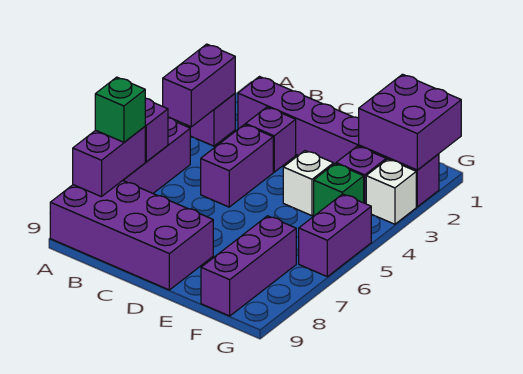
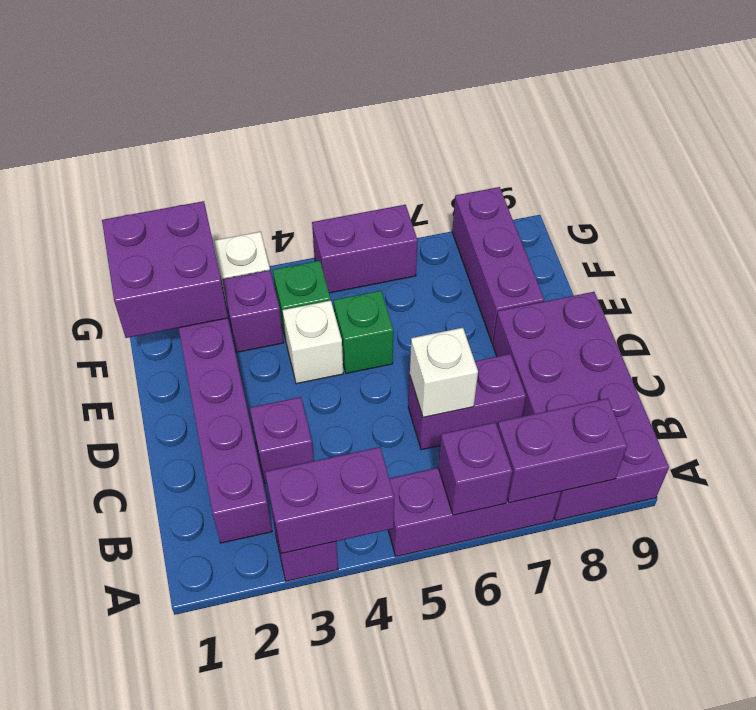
green 1x1 brick [95,77,145,142] -> green 1x1 brick moved to [334,291,393,373]
purple 1x2 brick [201,125,273,207] -> purple 1x2 brick moved to [408,354,526,450]
none -> white 1x1 brick [410,328,478,417]
purple 1x3 brick [201,216,296,316] -> purple 1x3 brick turned to [452,187,544,344]

